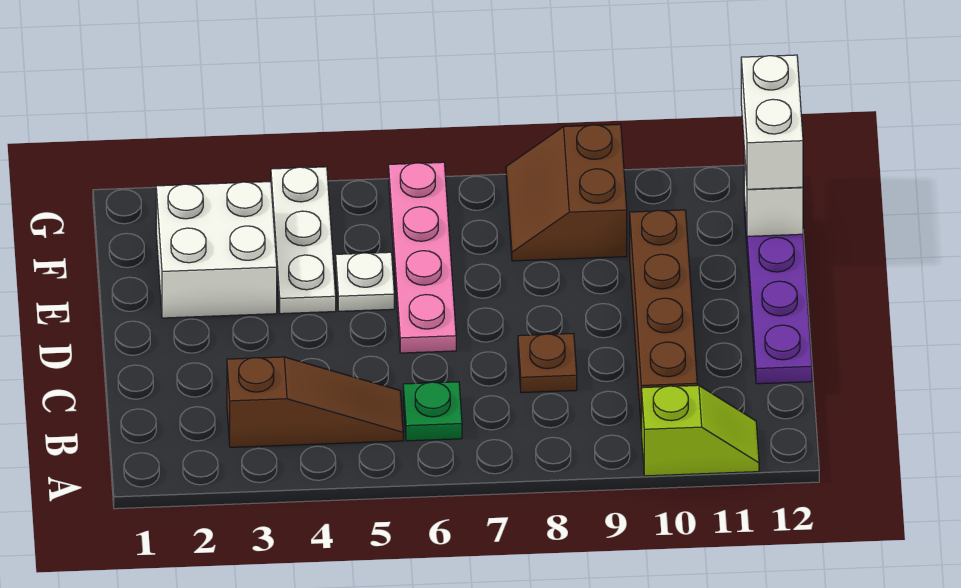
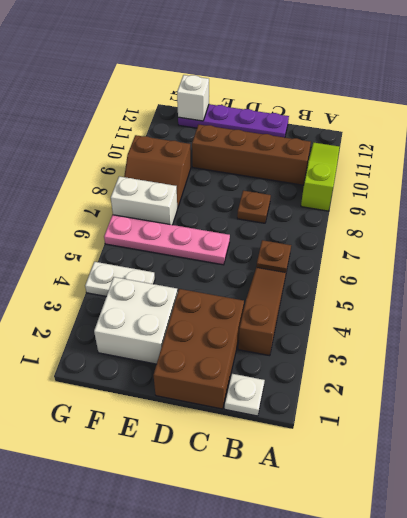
lime 1x2 slope [642,385,759,476] -> lime 1x3 slope [301,143,340,211]
green 1x1 plate [403,382,462,441] -> brown 1x1 plate [256,240,291,273]
none -> brown 2x3 brick [154,289,244,409]
white 1x3 plate [271,167,336,314] -> white 1x2 plate [85,262,155,296]
white 1x1 plate [336,252,394,311] -> white 1x1 plate moved to [225,374,265,416]
white 1x2 brick [741,55,803,189] -> white 1x2 brick moved to [111,176,178,225]

